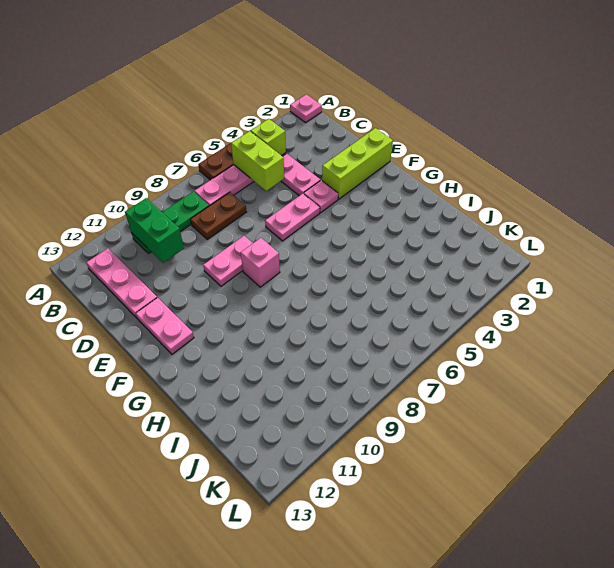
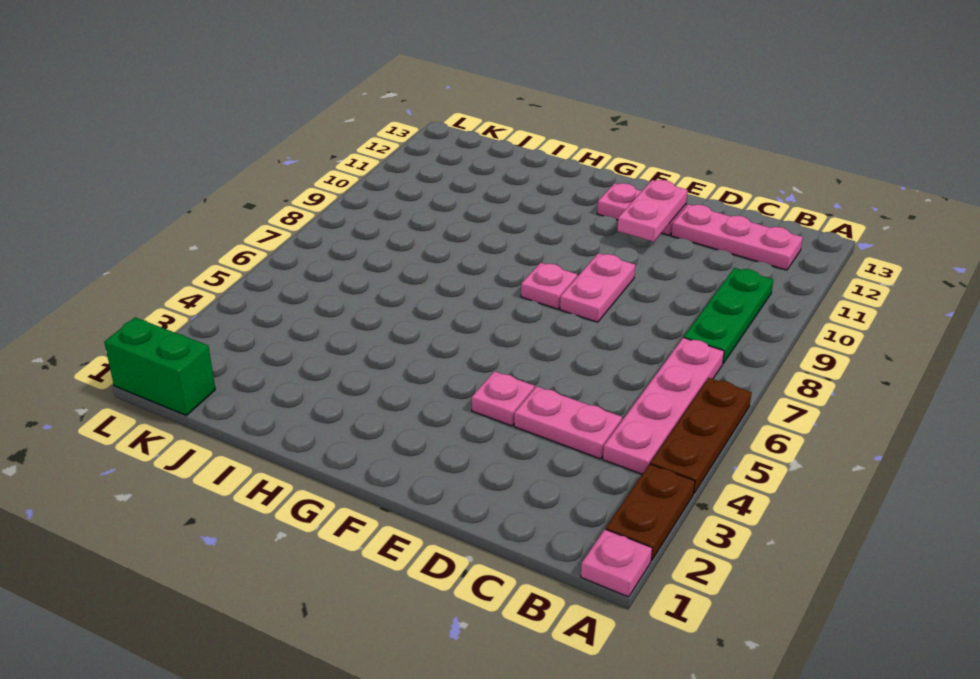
lime 1x1 brick [251,119,286,156] -> none
lime 1x2 brick [231,131,284,191] -> none
green 1x2 brick [125,198,184,263] -> green 1x2 brick moved to [104,318,215,416]
brown 1x2 plate [190,192,246,239] -> brown 1x2 plate moved to [606,464,695,561]
lime 1x3 brick [322,128,393,199] -> none
pink 1x2 plate [265,194,320,241] -> pink 1x2 plate moved to [617,180,688,242]
pink 1x1 brick [241,238,280,287] -> pink 1x1 plate [521,263,577,309]

